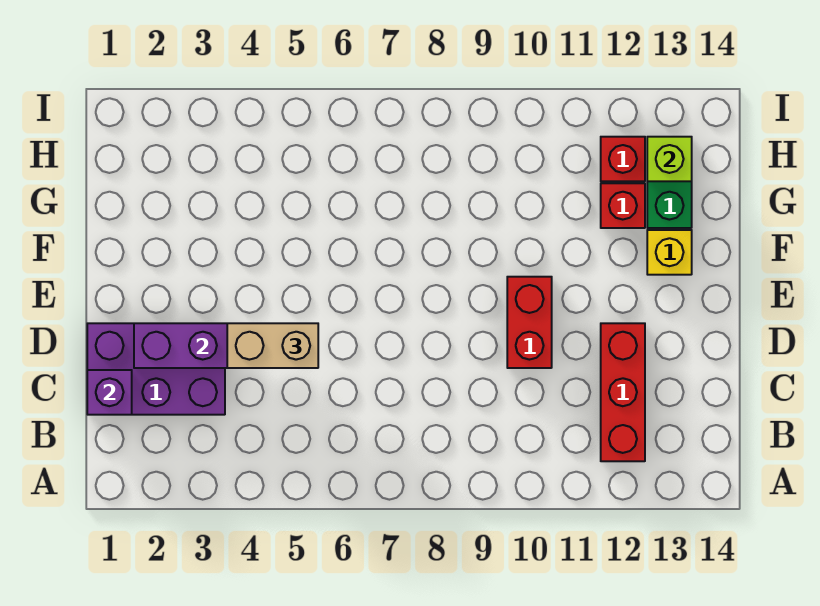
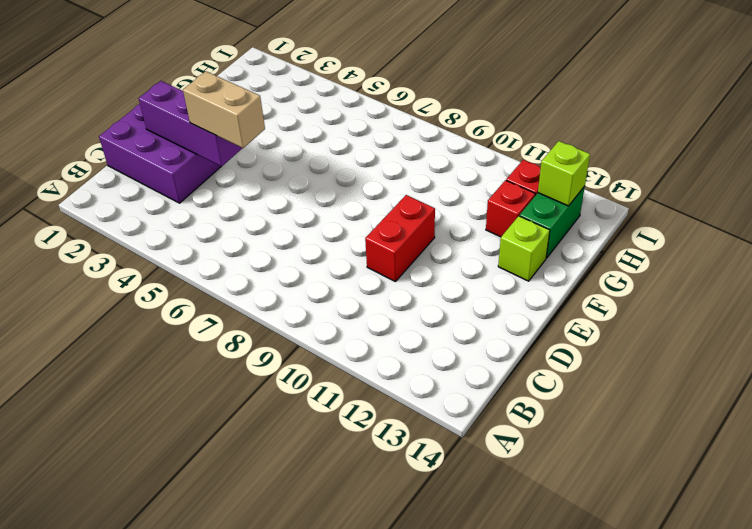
red 1x3 brick [601,323,645,461] -> none
purple 1x1 brick [87,370,132,415] -> none
yellow 1x1 brick [647,230,692,275] -> lime 1x1 brick [498,216,550,281]

